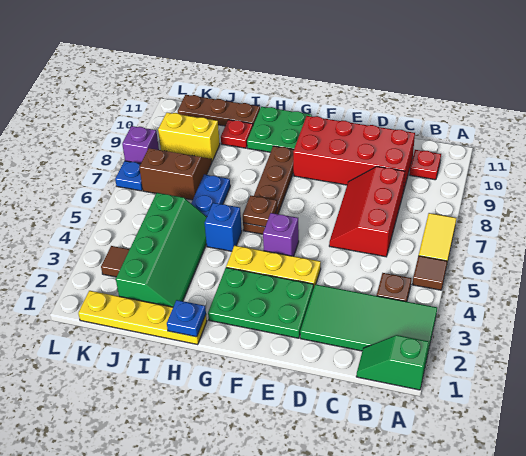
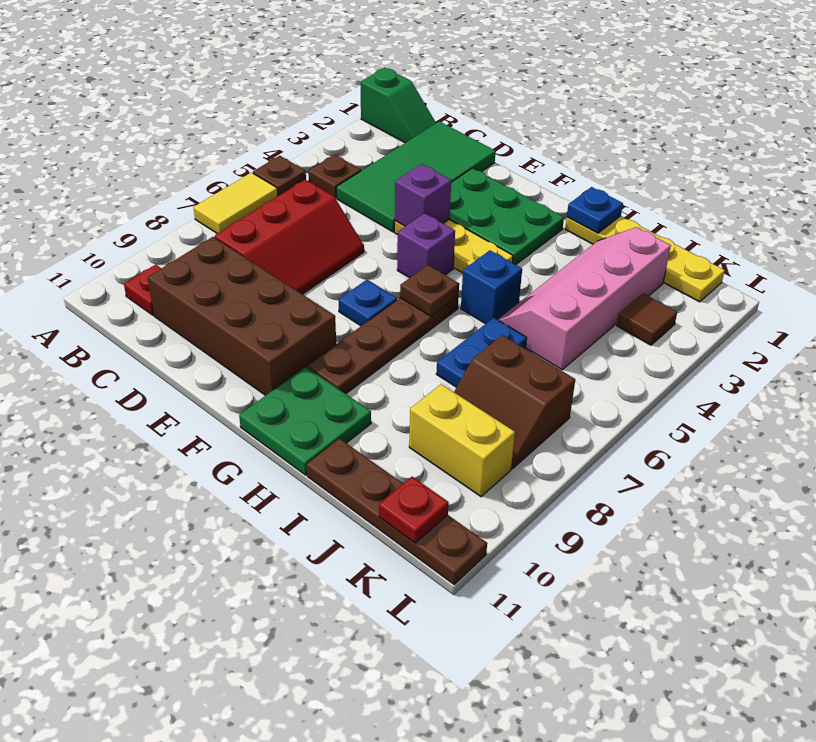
green 2x4 tile [300,284,437,361] -> green 2x4 tile turned to [336,121,496,232]
brown 1x1 tile [413,256,447,290] -> brown 1x1 plate [253,156,306,196]
red 2x4 brick [293,116,415,192] -> brown 2x4 brick [147,237,336,396]
green 2x4 slope [116,193,207,307] -> pink 2x4 slope [498,227,671,370]
red 1x1 plate [221,120,253,148] -> red 1x1 plate moved to [379,477,449,543]
brown 1x3 plate [178,95,260,126] -> brown 1x4 plate [307,439,487,584]
blue 1x1 plate [115,161,143,191] -> blue 1x1 plate moved to [338,280,397,326]
purple 1x1 brick [122,126,159,163] -> purple 1x1 brick moved to [395,164,451,226]

